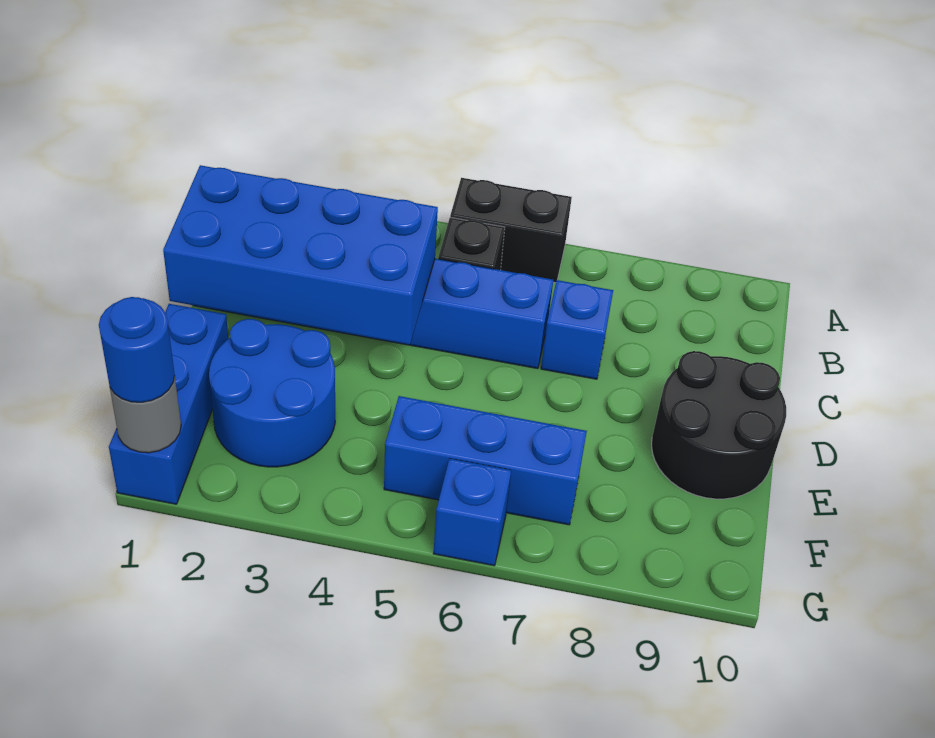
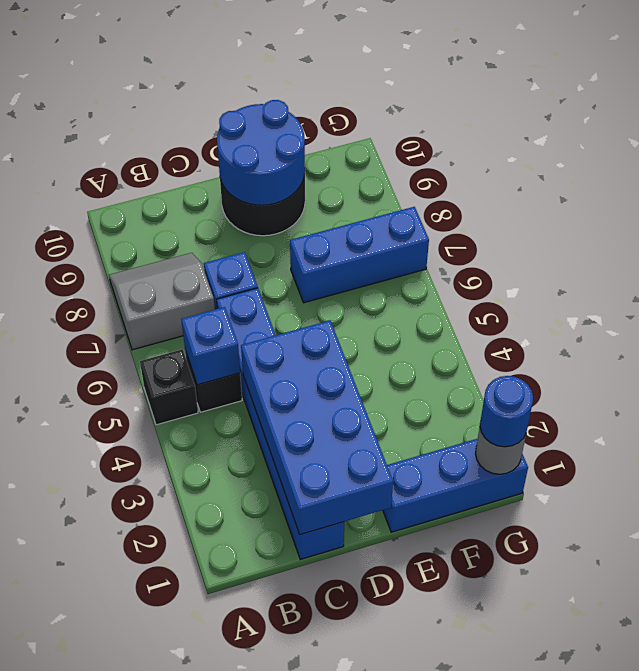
black 1x2 brick [450,178,572,283] -> black 1x1 brick [140,349,198,425]
none -> grey 2x2 slope [109,253,215,350]
blue 2x2 round brick [209,319,335,467] -> blue 2x2 round brick moved to [217,100,305,205]
blue 1x3 brick [384,396,587,525] -> blue 1x3 brick turned to [290,207,429,303]
blue 1x1 brick [433,459,511,566] -> blue 1x1 brick moved to [181,307,240,385]

